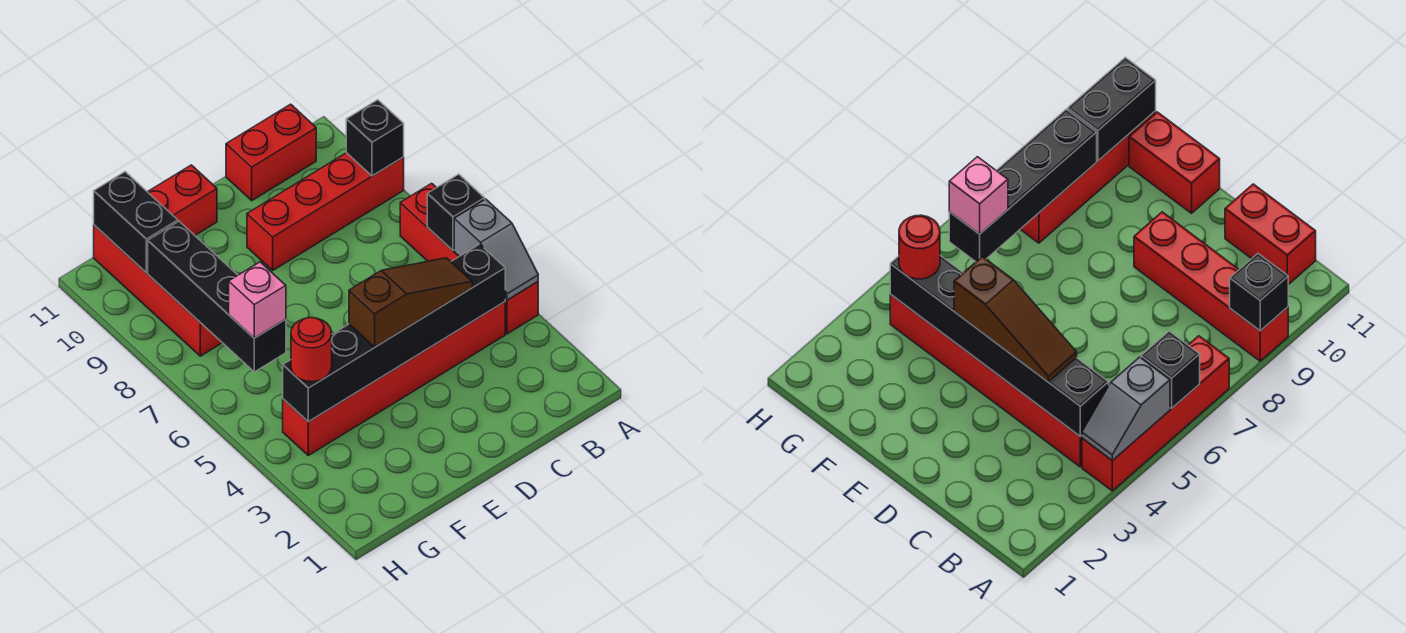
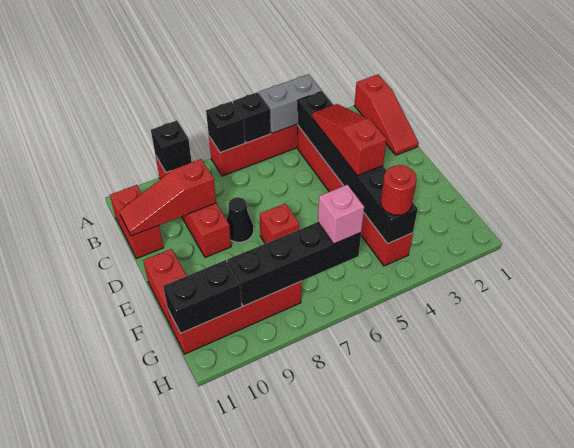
none -> red 1x3 slope [354,74,418,155]
grey 1x2 slope [454,199,538,300] -> grey 1x2 brick [259,74,322,133]
none -> black 1x1 brick [206,101,245,153]
brown 1x3 slope [349,258,472,347] -> red 1x3 slope [312,104,387,176]
none -> red 1x3 slope [119,159,216,236]
none -> black 1x1 cone [227,197,254,242]
none -> red 1x1 brick [260,203,299,244]

